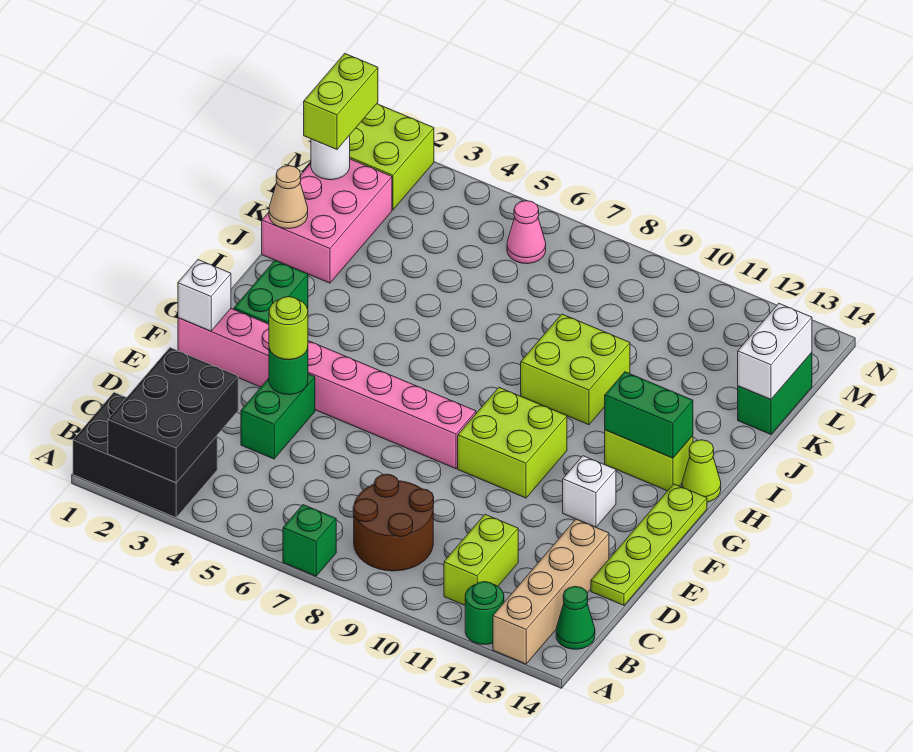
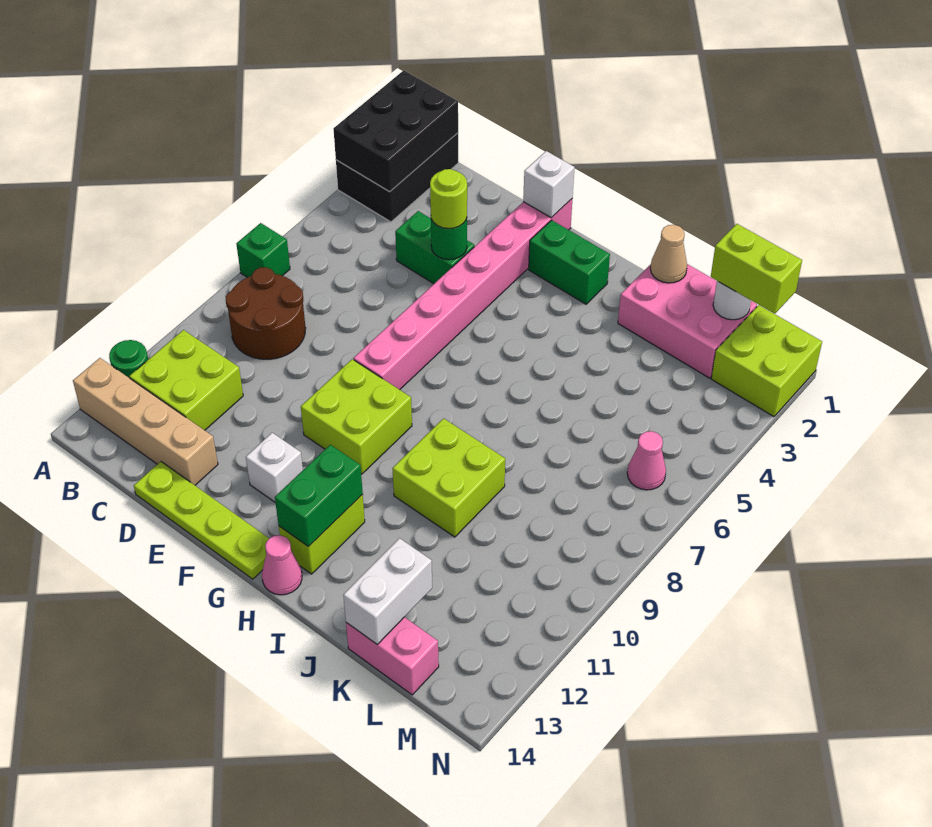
black 2x3 brick [108,348,238,483] -> black 2x3 brick turned to [334,70,458,192]
lime 1x2 brick [444,514,518,605] -> lime 2x2 brick [129,330,243,430]
green 1x1 cone [556,586,595,649] -> none
lime 1x1 cone [682,440,721,502] -> pink 1x1 cone [262,535,302,595]
green 1x2 brick [738,353,812,434] -> pink 1x2 brick [346,617,439,695]
white 1x2 brick [738,304,812,400] -> white 1x2 brick turned to [343,538,432,644]

